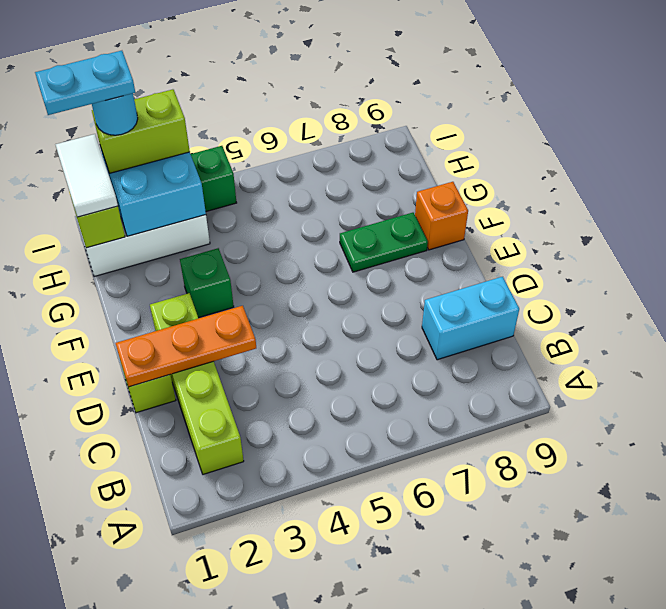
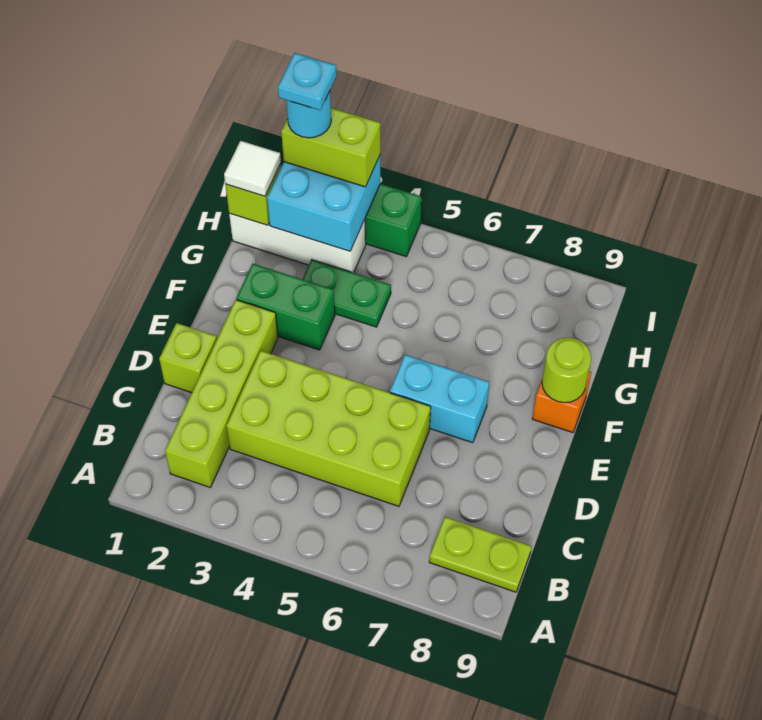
none -> lime 1x2 plate [429,517,532,592]
none -> lime 2x4 brick [226,351,431,506]
cyan 1x2 brick [422,277,519,360] -> cyan 1x2 brick moved to [390,355,489,443]
orange 1x3 plate [116,306,256,387] -> none
green 1x1 brick [180,248,234,318] -> green 1x2 brick [236,264,335,350]
green 1x2 plate [340,213,428,272] -> green 1x2 plate moved to [303,260,391,327]
none -> lime 1x1 round brick [542,337,591,403]
white 1x2 tile [55,134,118,217] -> white 1x1 tile [224,141,281,196]
cyan 1x2 plate [35,51,135,115] -> cyan 1x1 plate [278,53,336,110]

